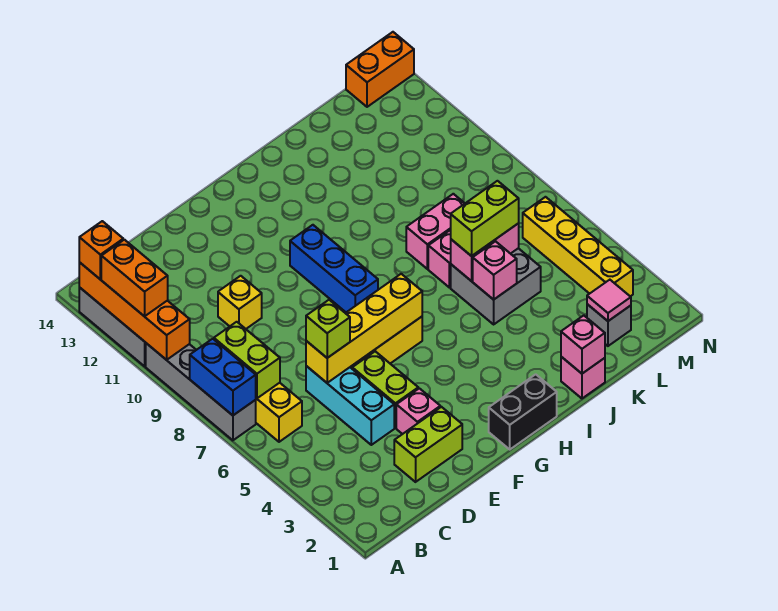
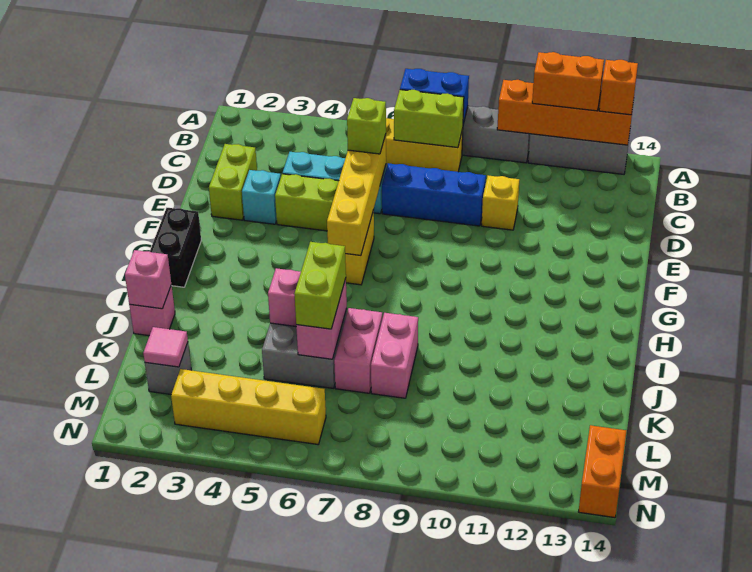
pink 1x1 brick [396,388,440,434] -> cyan 1x1 brick [242,170,281,224]
blue 1x3 brick [290,225,378,312] -> blue 1x3 brick moved to [382,163,486,226]

